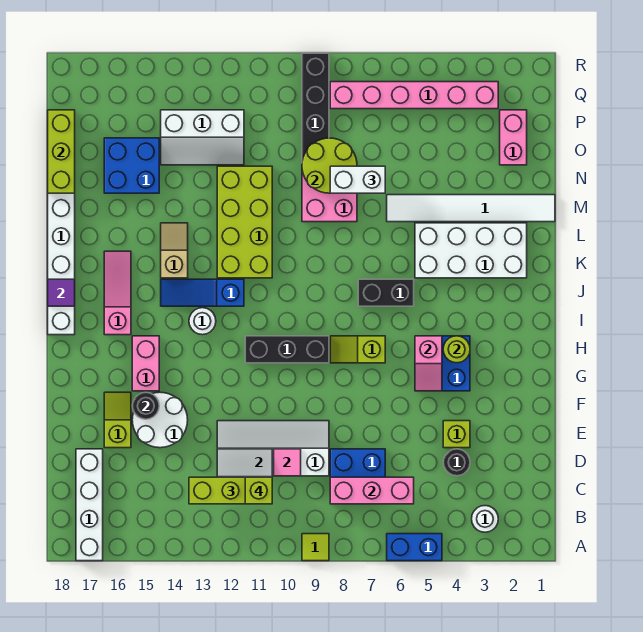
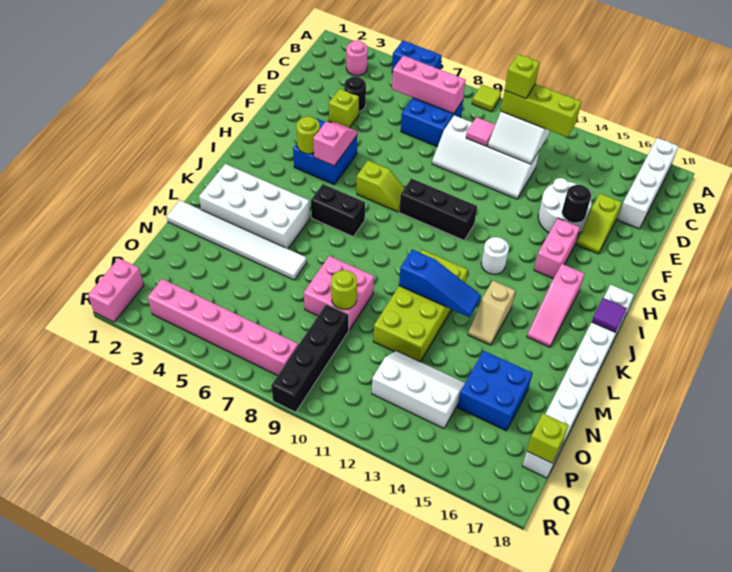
white 1x1 round brick [472,506,498,532] -> pink 1x1 round brick [346,40,368,76]
blue 1x3 slope [161,279,244,306] -> blue 1x3 slope moved to [399,249,481,317]
white 1x2 brick [330,166,385,193] -> none
lime 2x2 round brick [302,138,357,193] -> lime 1x1 round brick [331,270,357,309]
lime 1x3 brick [48,110,75,193] -> lime 1x1 brick [527,413,569,463]
pink 1x2 brick [500,110,527,165] -> pink 1x2 brick moved to [88,258,144,322]

